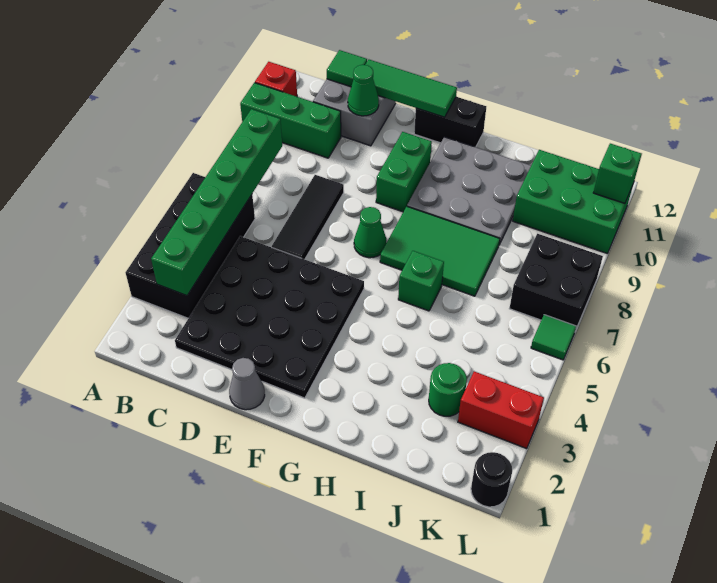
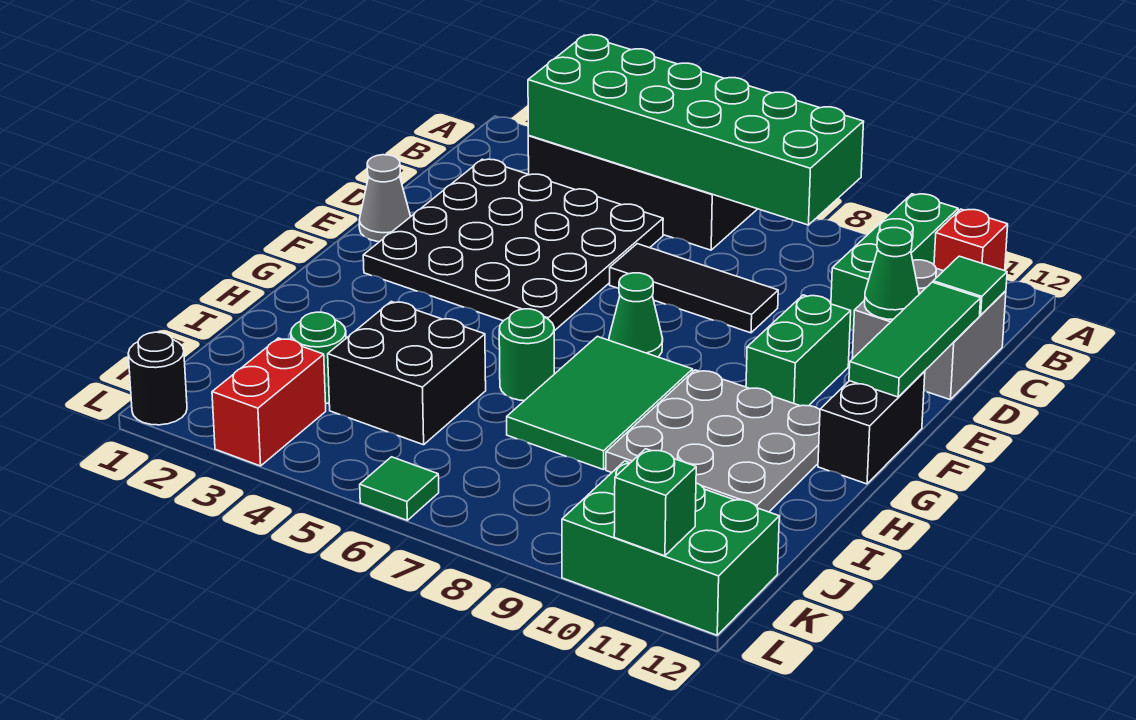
green 1x6 brick [151,109,282,296] -> green 2x6 brick [528,35,864,225]
green 1x2 brick [376,132,432,212] -> green 1x2 brick turned to [746,295,851,406]
green 1x1 brick [398,251,444,311] -> green 1x1 round brick [499,309,554,401]
green 2x3 brick [513,150,634,253] -> green 2x3 brick turned to [562,461,779,635]
black 2x2 brick [509,234,603,331] -> black 2x2 brick moved to [328,302,486,445]

